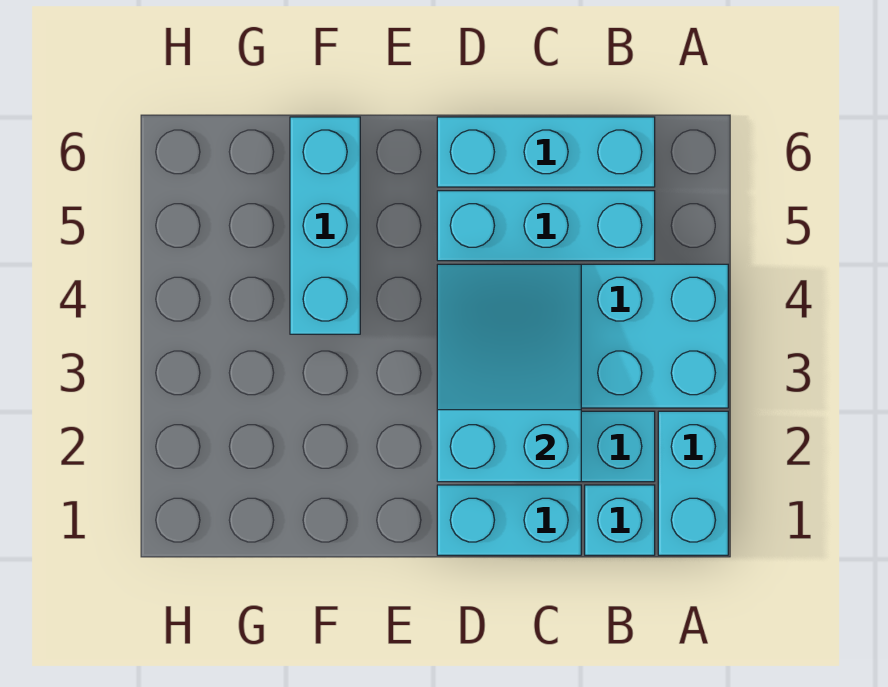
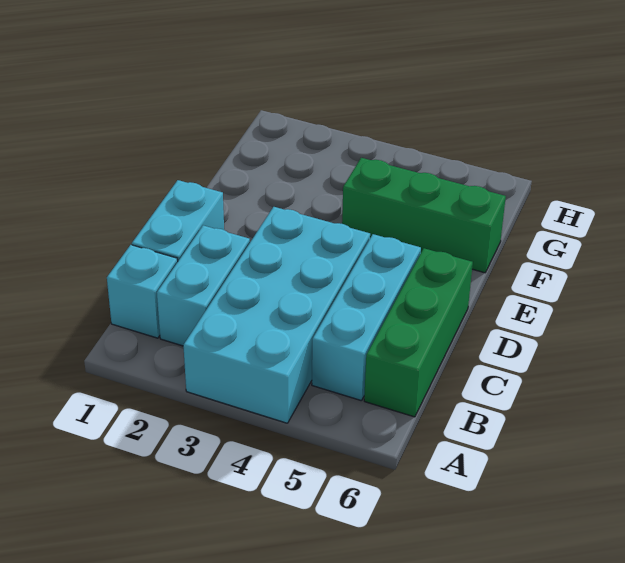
cyan 1x2 brick [658,411,728,555] -> none
cyan 1x3 brick [437,117,655,187] -> green 1x3 brick [364,248,473,417]
cyan 2x3 slope [437,264,581,482] -> none
cyan 1x3 brick [290,117,360,334] -> green 1x3 brick [342,158,506,273]

